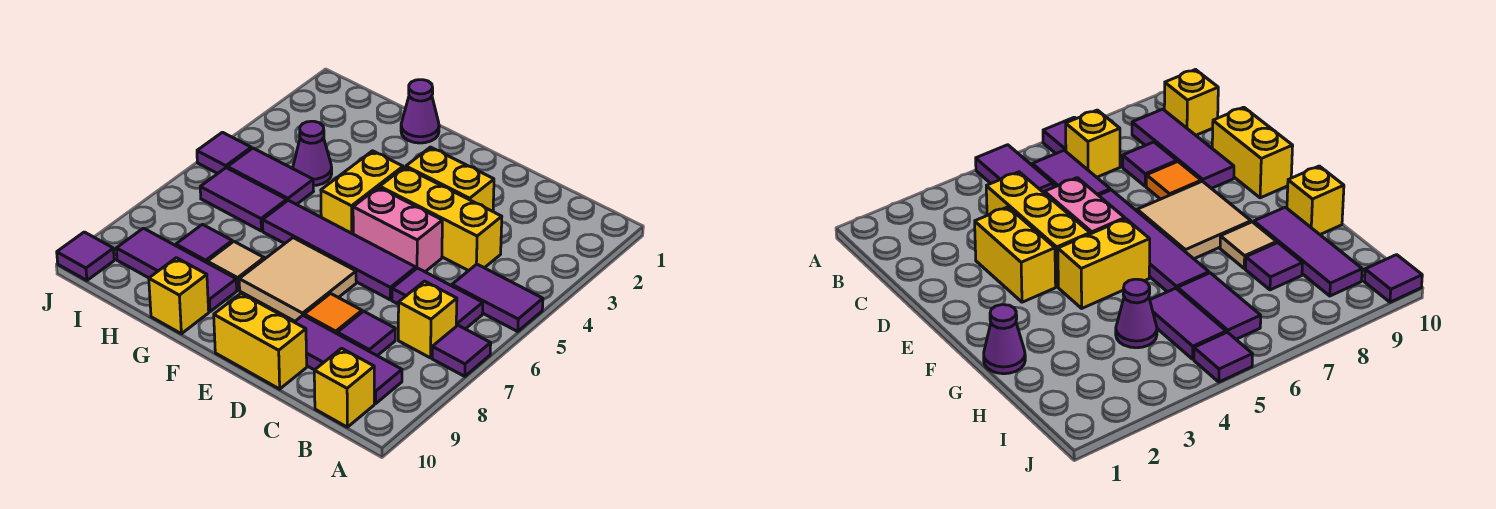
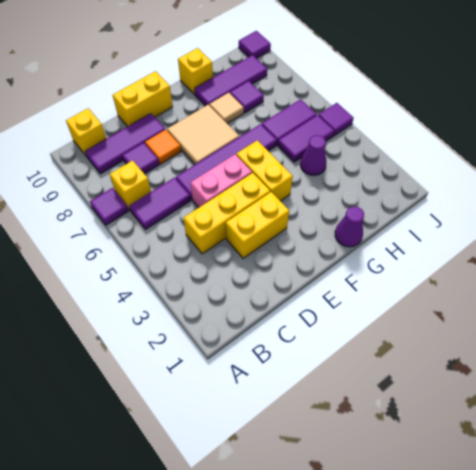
purple 1x2 tile [452,264,543,331] -> none

